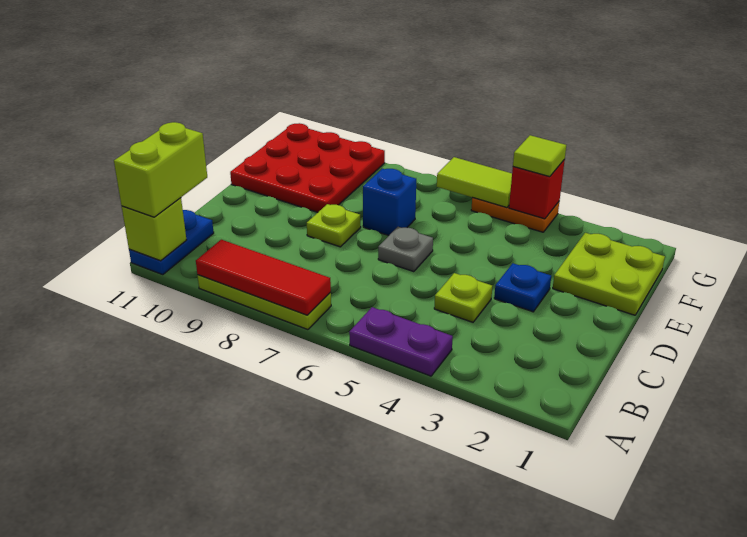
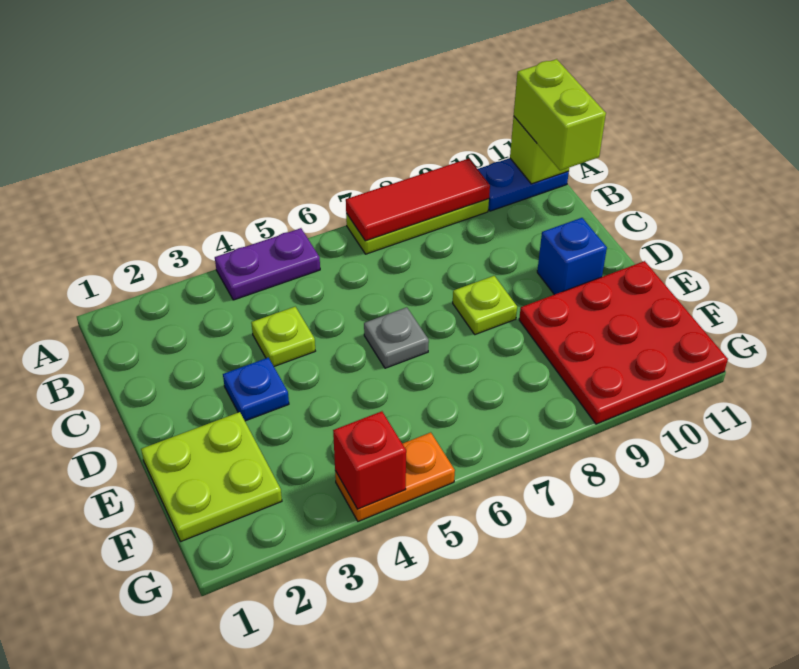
blue 1x2 plate [129,210,214,275] -> blue 1x2 plate turned to [478,158,569,211]
blue 1x1 brick [363,169,416,235] -> blue 1x1 brick moved to [537,218,607,295]
lime 1x1 tile [513,135,566,177] -> none
lime 1x2 tile [437,157,512,208] -> none

